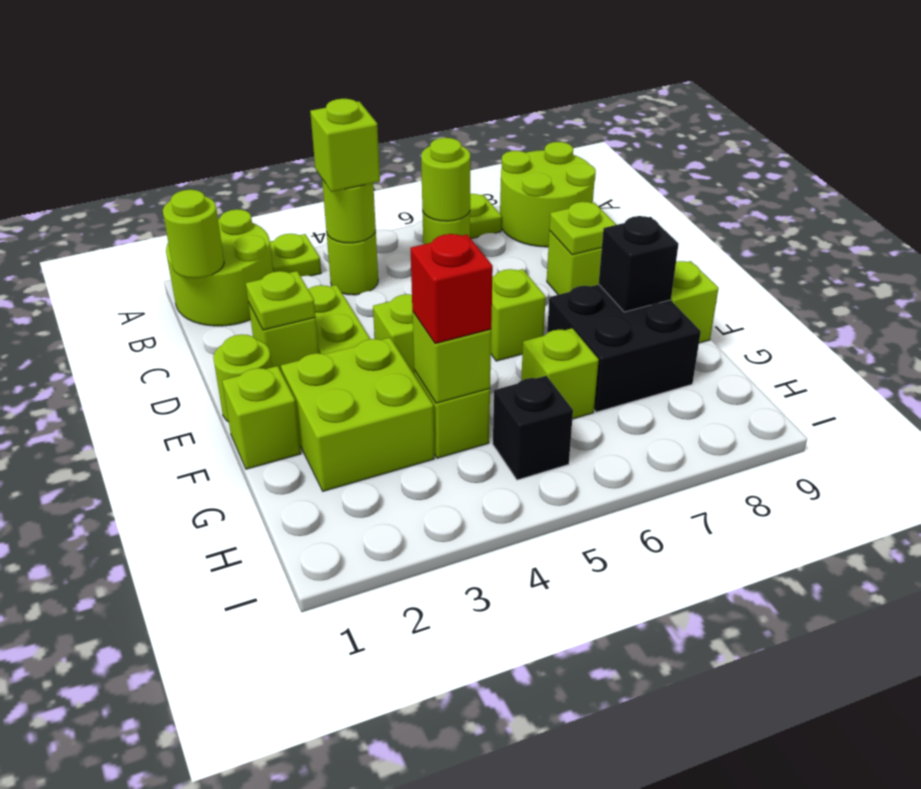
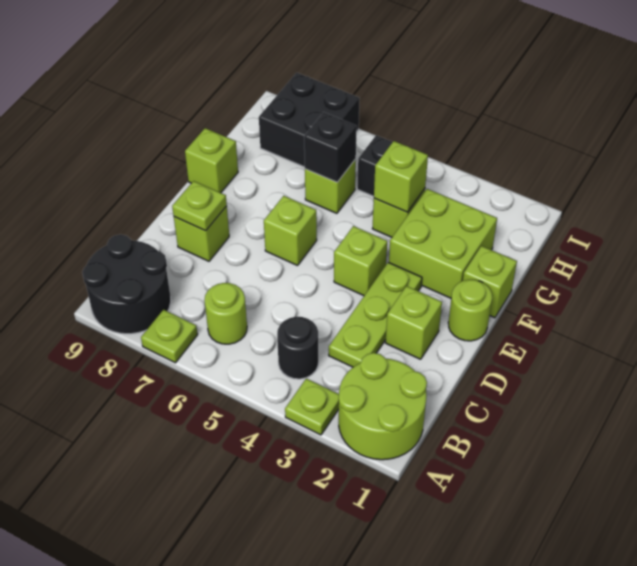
lime 2x2 round brick [500,142,596,247] -> black 2x2 round brick [82,235,171,334]
lime 1x1 round brick [163,190,224,278] -> none
lime 1x1 round brick [327,231,378,295] -> black 1x1 round brick [277,317,318,379]
lime 1x1 round brick [322,179,376,243] -> none
lime 1x1 brick [310,99,380,192] -> none
lime 1x1 round brick [421,138,470,221] -> none
lime 1x1 plate [246,271,316,330] -> none
black 2x2 brick [547,285,701,412] -> black 2x2 brick moved to [259,73,360,167]
black 1x1 brick [599,216,679,312] -> black 1x1 brick moved to [304,112,357,182]
red 1x1 brick [410,234,493,344] -> none

